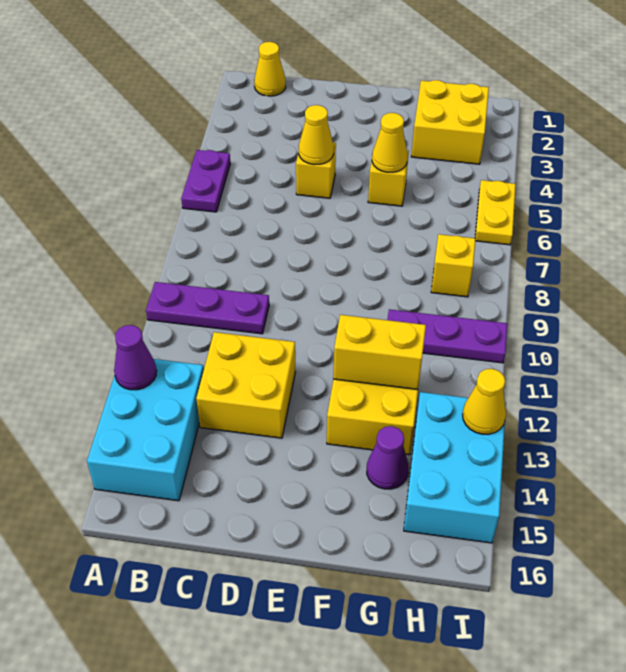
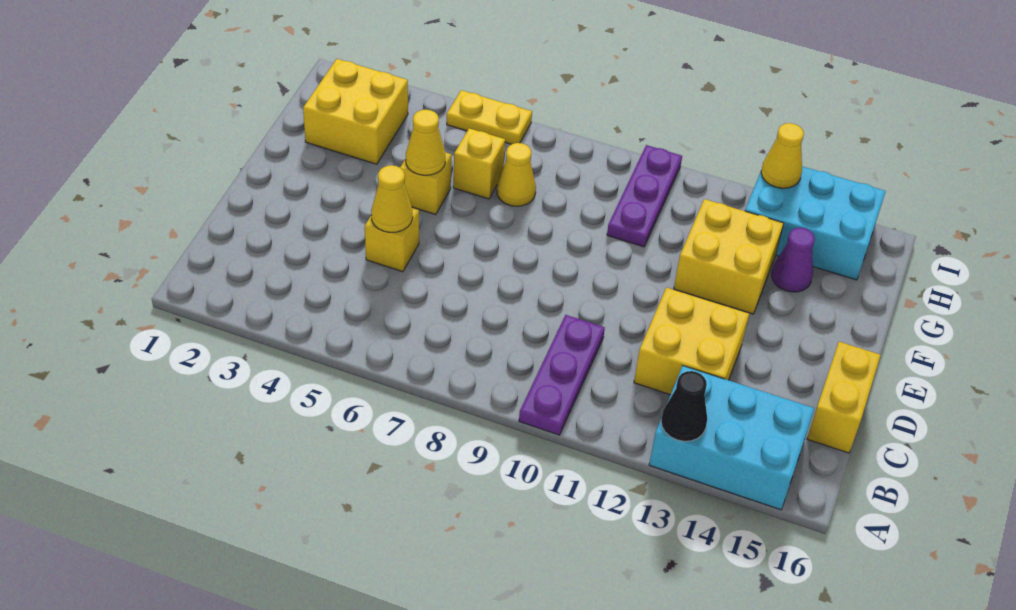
purple 1x2 plate [181,150,230,212] -> none
purple 1x1 cone [114,325,157,390] -> black 1x1 cone [661,371,707,441]
yellow 1x1 cone [254,42,286,96] -> yellow 1x1 cone moved to [497,143,536,206]
yellow 1x2 brick [333,315,426,390] -> yellow 1x2 brick moved to [807,342,881,453]
yellow 1x1 brick [431,234,476,297] -> yellow 1x1 brick moved to [453,128,505,199]

